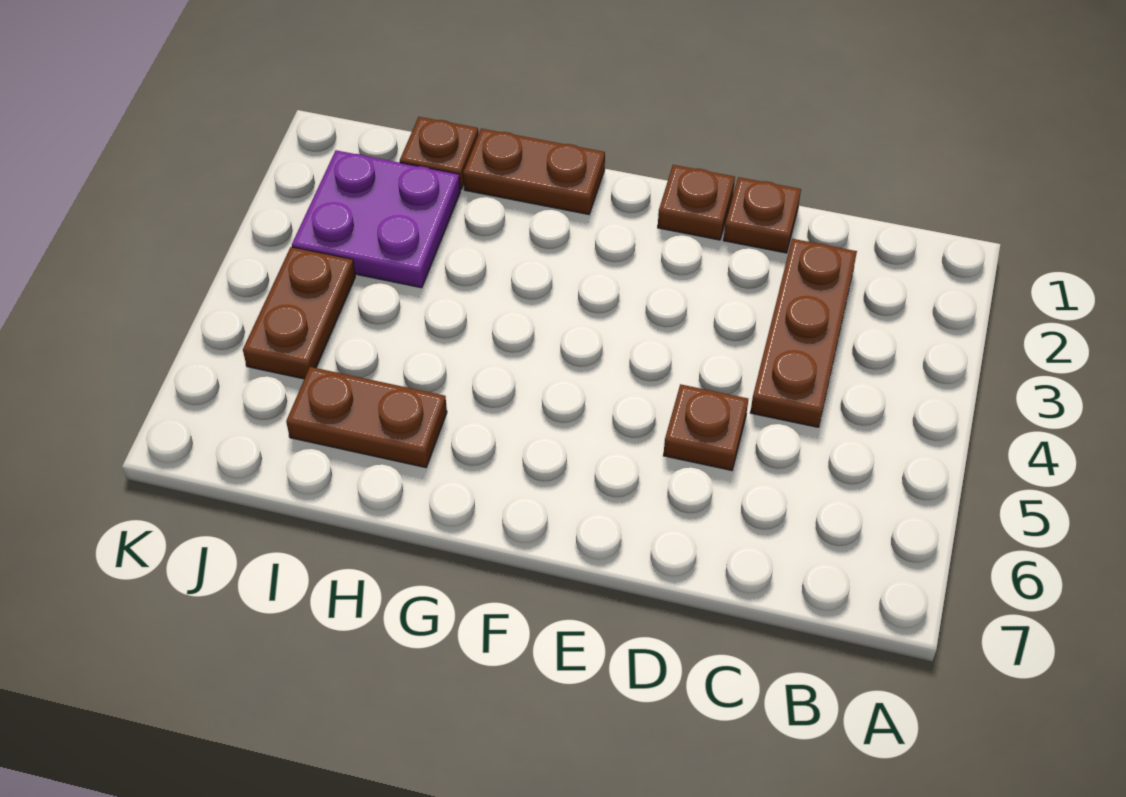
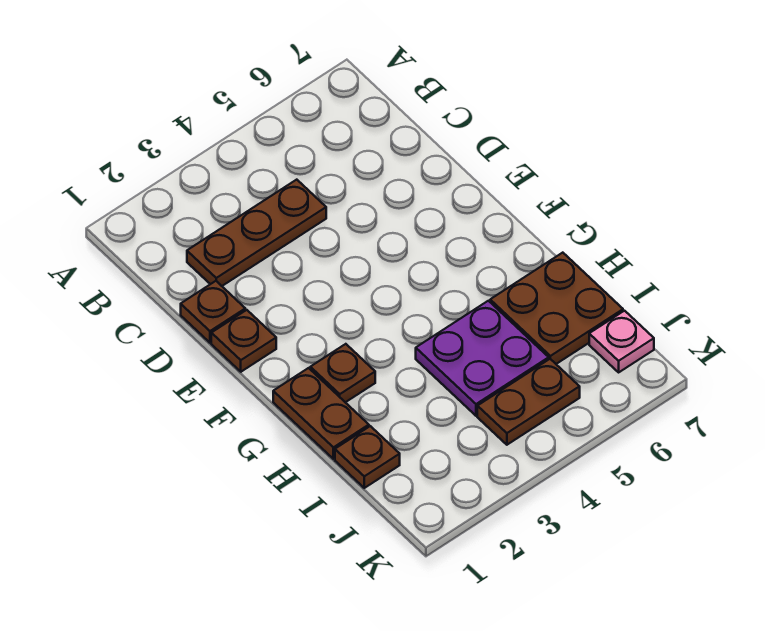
brown 1x1 plate [664,384,748,470] -> brown 1x1 plate moved to [310,344,375,402]
brown 1x2 plate [286,367,447,468] -> brown 2x2 plate [490,253,623,364]
purple 2x2 plate [292,150,460,288] -> purple 2x2 plate moved to [416,301,549,416]
none -> pink 1x1 plate [589,311,654,372]

